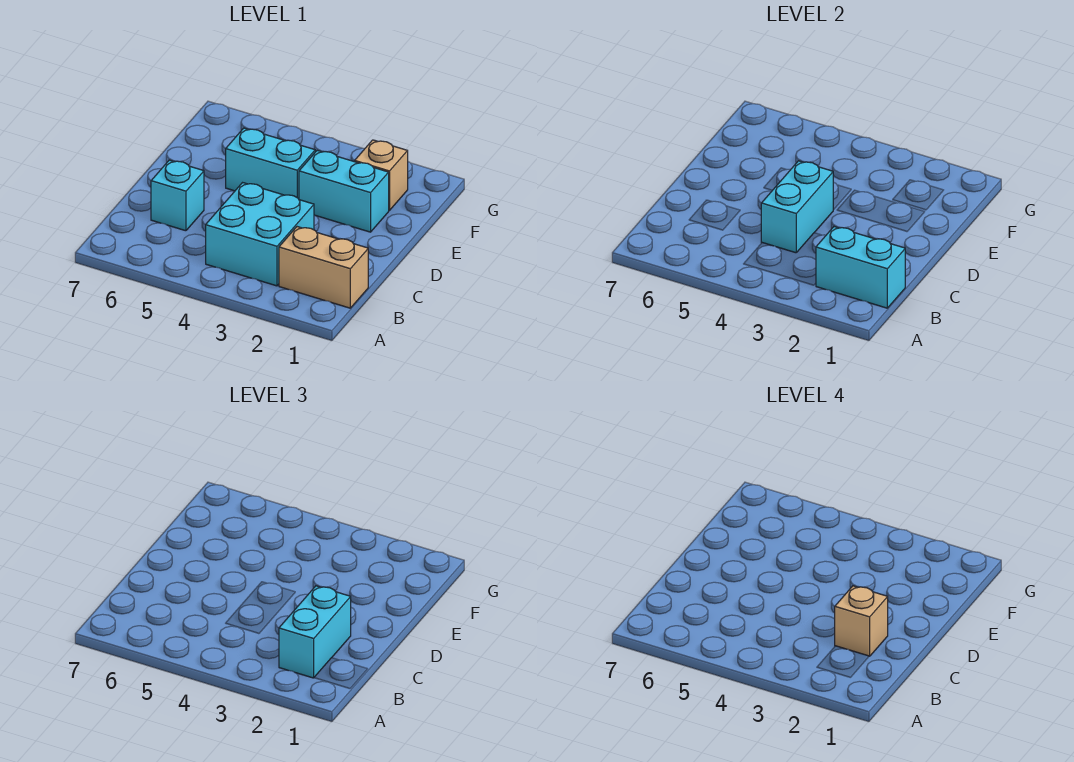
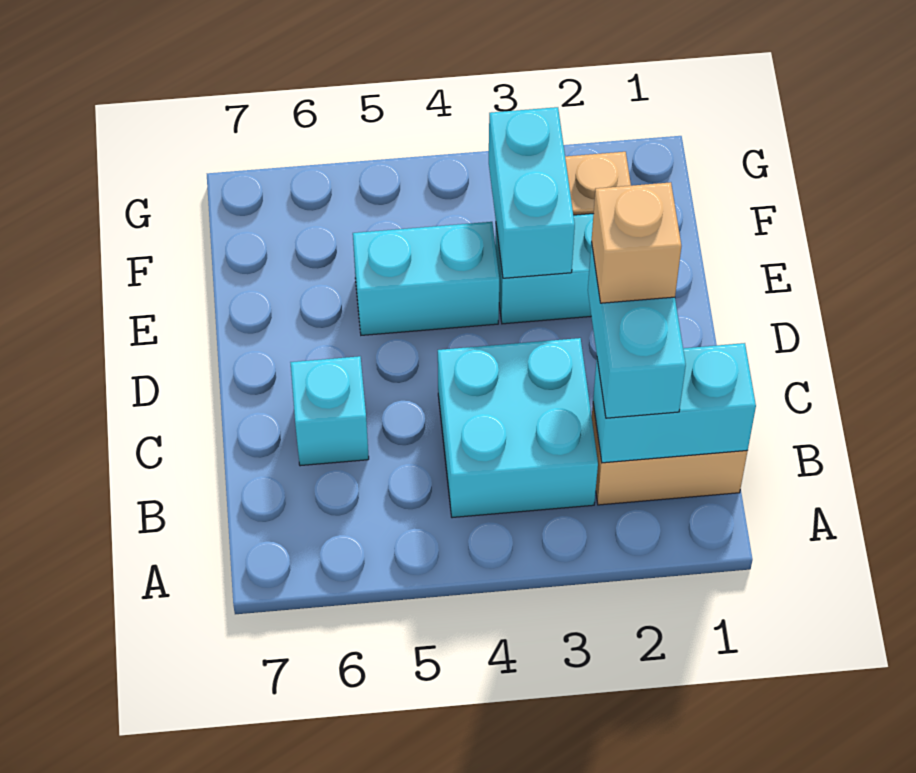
cyan 1x2 brick [761,161,833,253] -> cyan 1x2 brick moved to [489,107,575,278]

